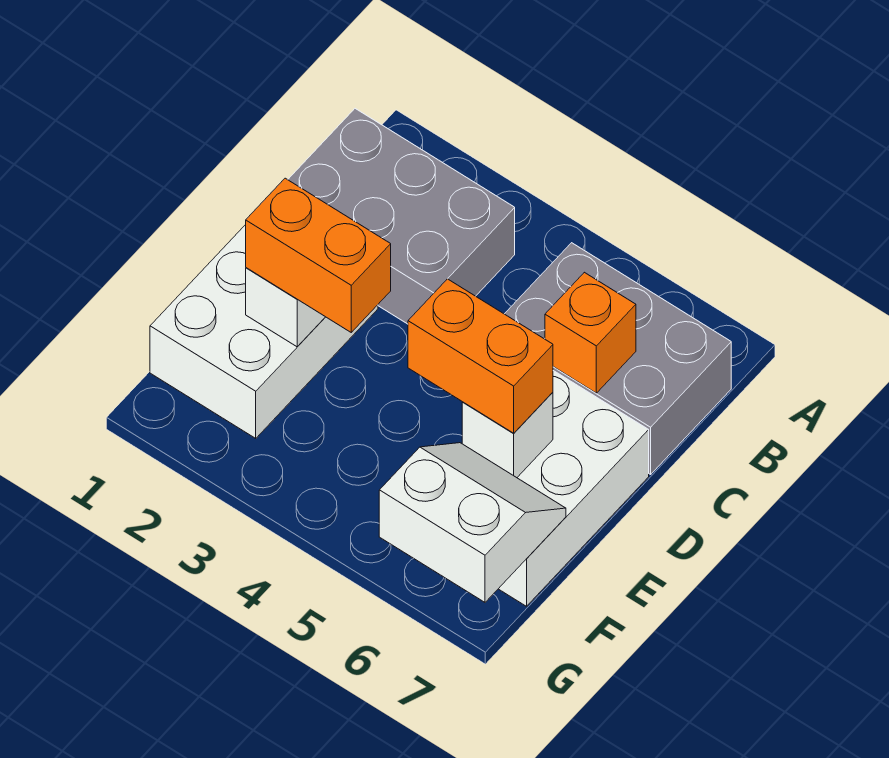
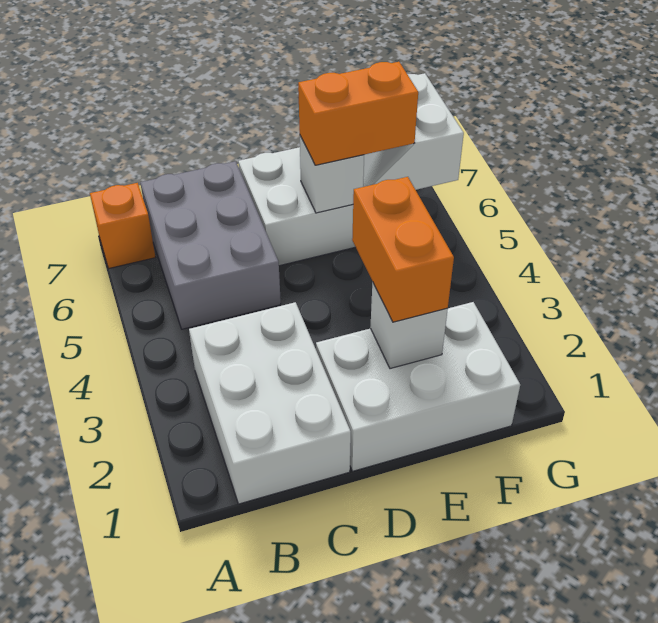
grey 2x3 brick [288,109,515,324] -> white 2x3 brick [189,302,351,504]
orange 1x1 brick [545,272,636,393] -> orange 1x1 brick moved to [90,183,155,268]
orange 1x2 brick [408,279,553,433] -> orange 1x2 brick turned to [298,62,418,165]

